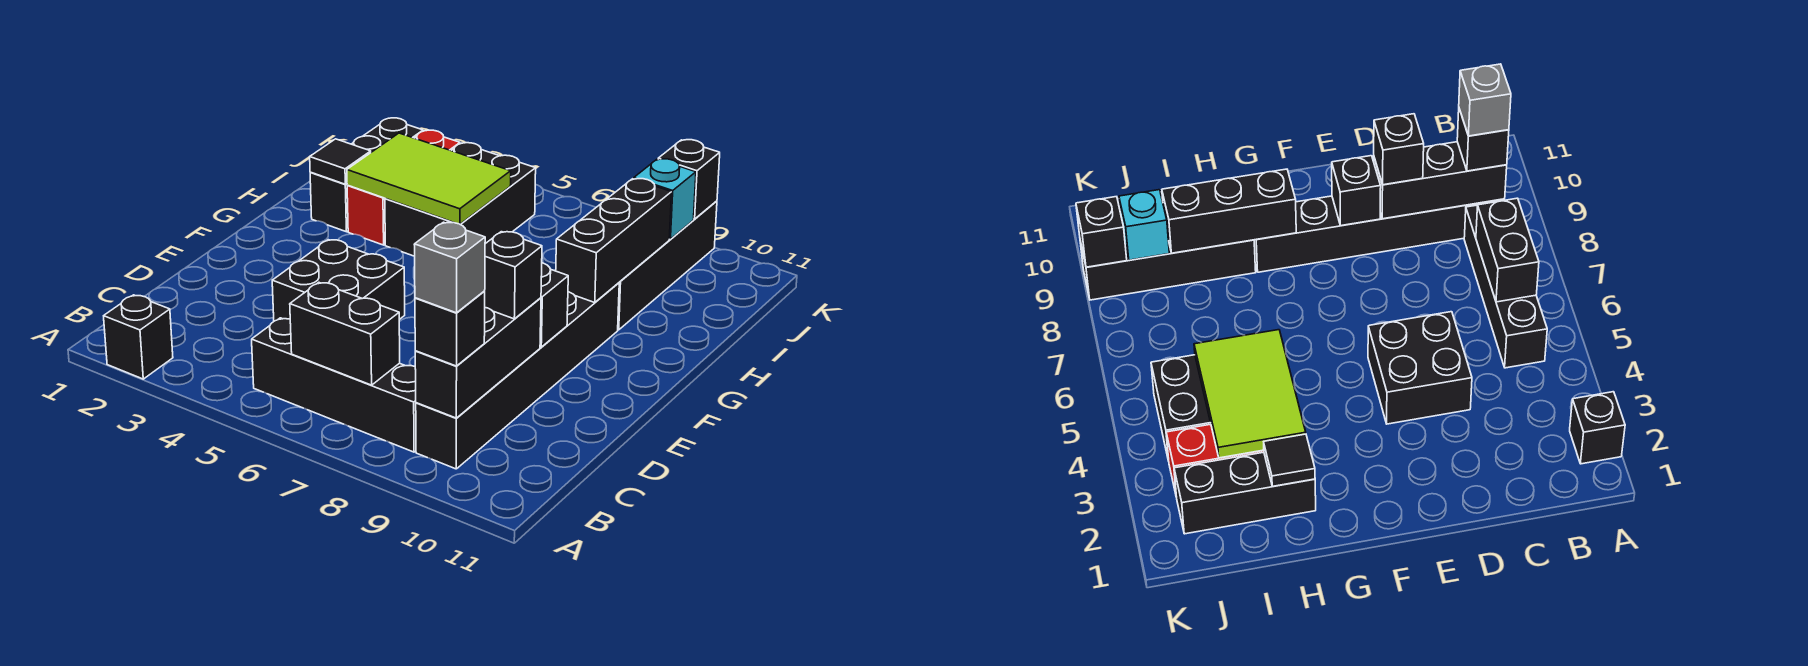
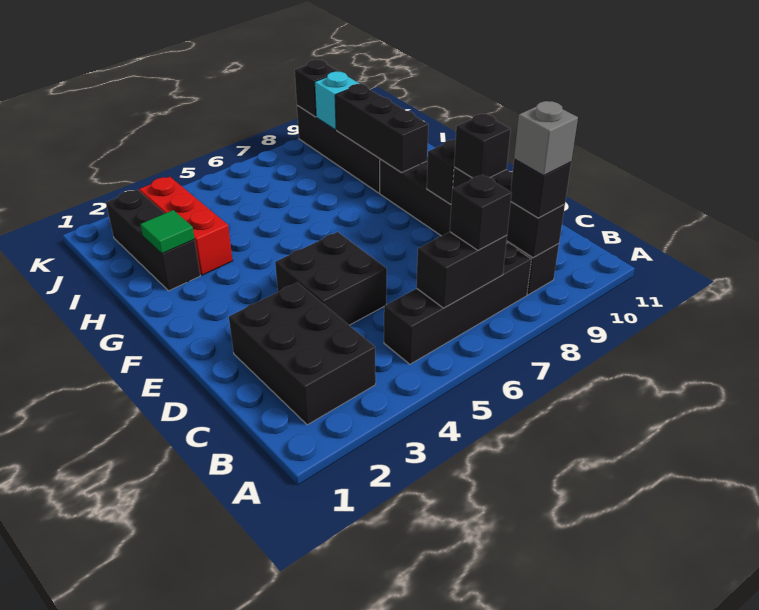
black 1x1 brick [104,295,173,379] -> black 1x1 brick moved to [450,175,512,250]
black 1x1 tile [310,139,371,184] -> green 1x1 tile [140,210,195,254]
lime 2x3 tile [347,133,511,224] -> none
black 2x3 brick [385,143,536,256] -> black 2x3 brick moved to [229,282,376,425]

